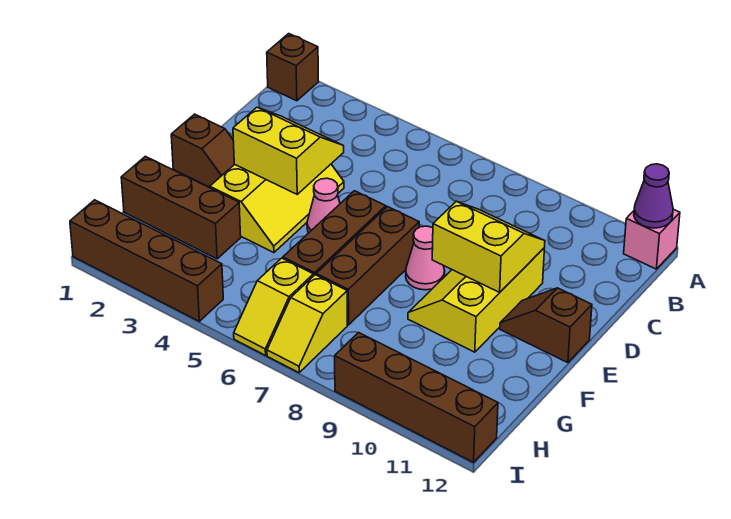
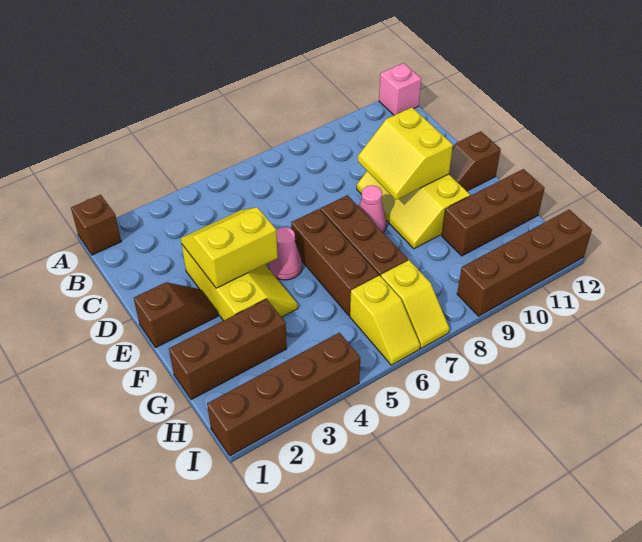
purple 1x1 cone [634,164,673,228] -> none
yellow 2x2 slope [432,201,545,292] -> yellow 2x2 slope turned to [358,107,453,200]
none -> brown 1x3 brick [442,169,545,256]

